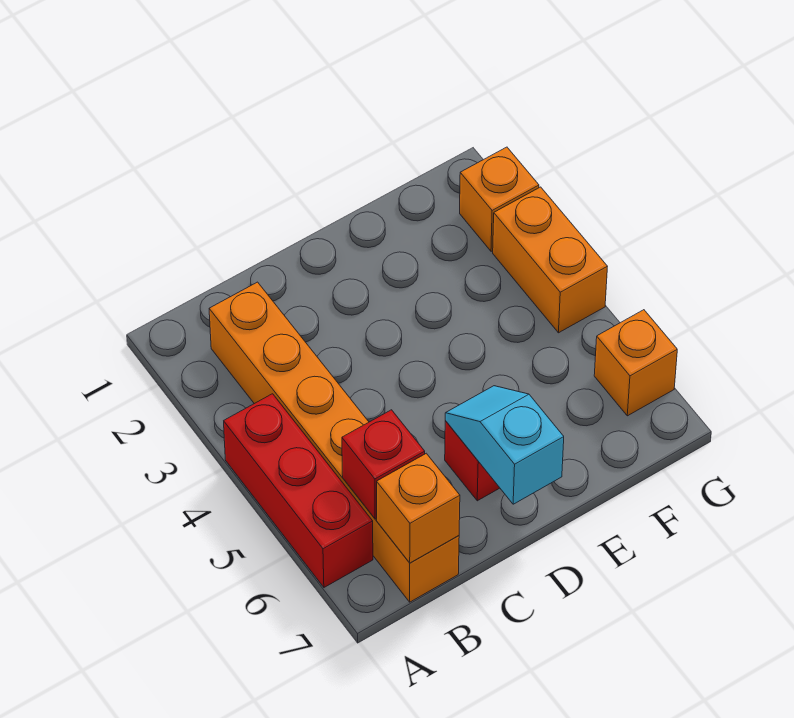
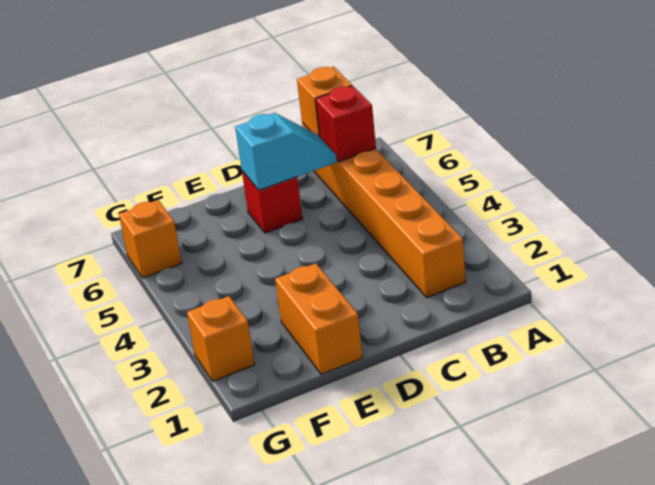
red 1x3 brick [224,394,373,587] -> none
cyan 1x2 slope [445,386,564,504] -> cyan 1x2 slope turned to [235,113,337,190]
orange 1x2 brick [493,187,607,333] -> orange 1x2 brick moved to [275,263,363,374]

